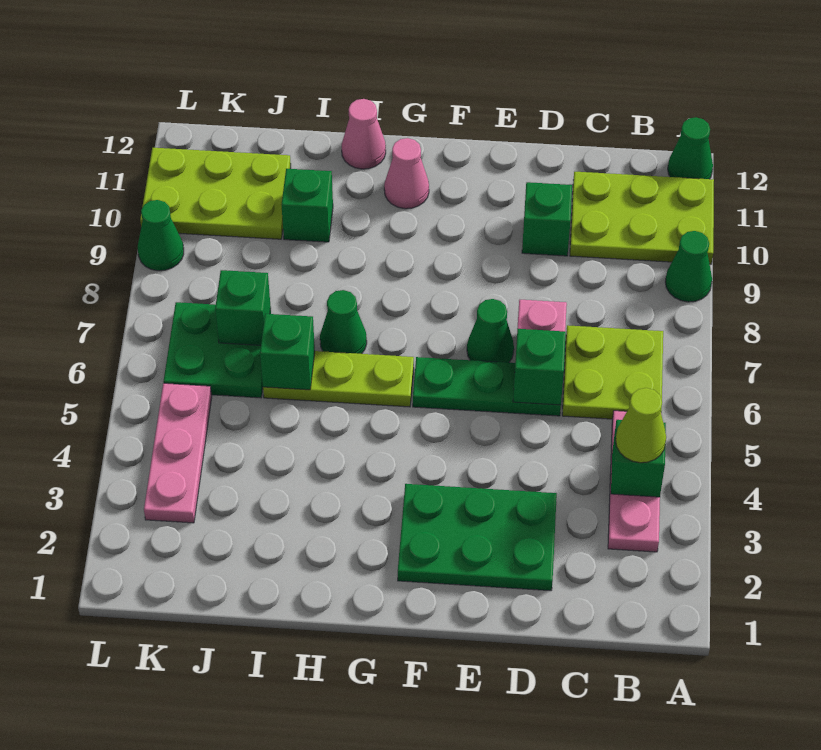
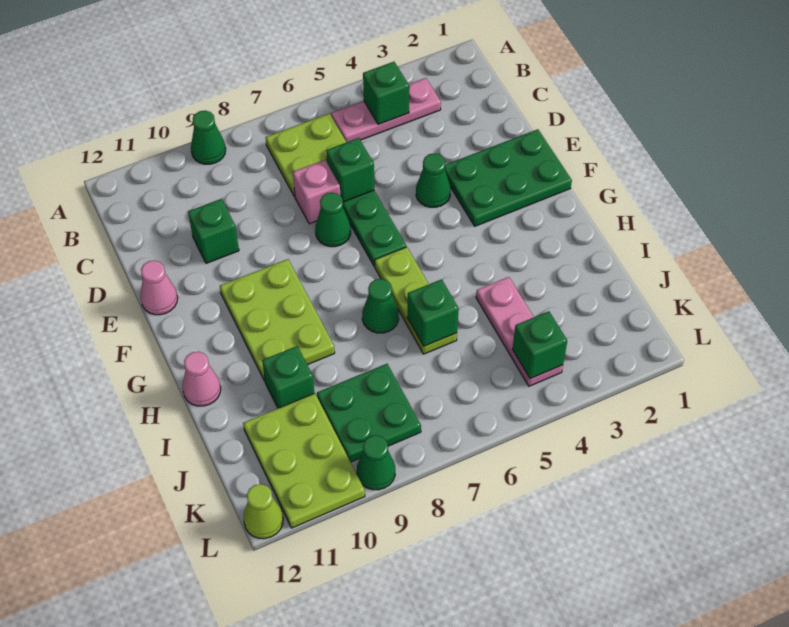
lime 2x3 plate [570,172,714,264] -> lime 2x3 plate moved to [220,259,335,381]
green 1x1 cone [668,117,713,179] -> green 1x1 cone moved to [416,153,451,207]
lime 1x1 cone [616,388,666,463] -> lime 1x1 cone moved to [243,484,283,539]
green 2x3 plate [398,484,557,591] -> green 2x3 plate turned to [445,129,572,226]
pink 1x1 cone [384,138,429,209] -> pink 1x1 cone moved to [140,260,178,315]
green 2x2 plate [164,302,271,398] -> green 2x2 plate moved to [317,364,421,462]
green 1x1 brick [215,270,271,345] -> green 1x1 brick moved to [512,311,567,379]
pink 1x3 plate [144,383,212,523] -> pink 1x3 plate turned to [476,277,563,386]

